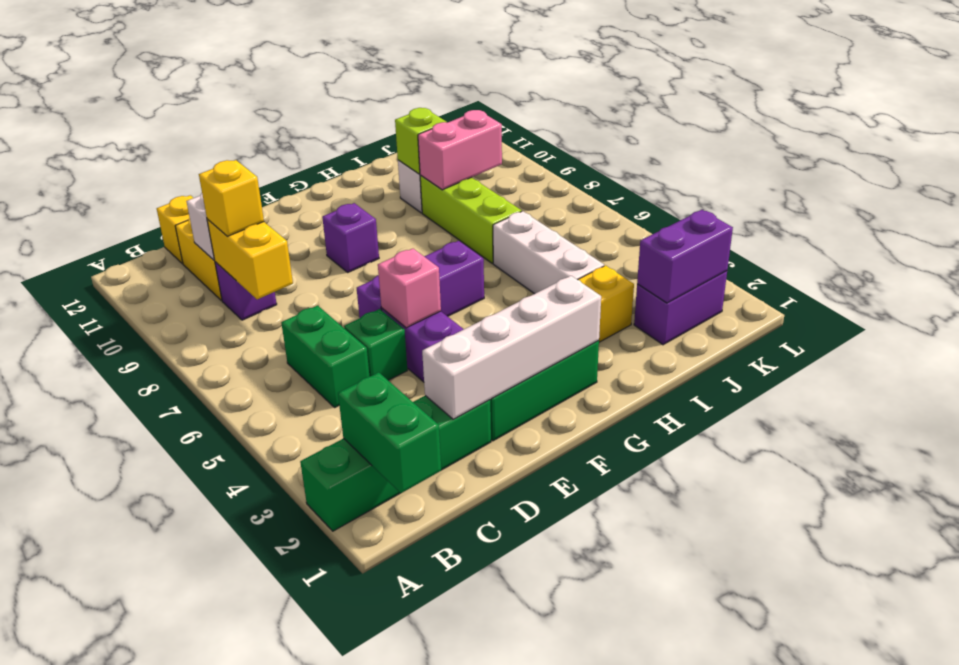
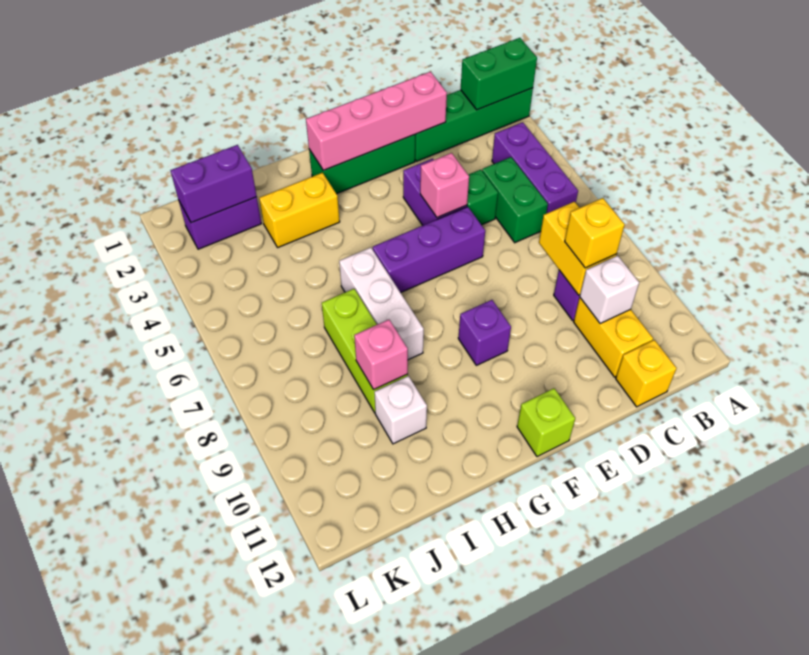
green 1x2 brick [338,372,441,493] -> green 1x2 brick turned to [461,38,537,110]
none -> purple 1x3 brick [492,122,578,213]
white 1x4 brick [422,276,601,419] -> pink 1x4 brick [306,72,447,170]
white 1x3 brick [493,211,604,294] -> white 1x3 brick moved to [339,247,424,360]
pink 1x2 brick [418,110,502,190] -> pink 1x1 brick [354,320,408,390]
lime 1x1 brick [395,108,446,174] -> lime 1x1 brick moved to [517,388,575,457]

